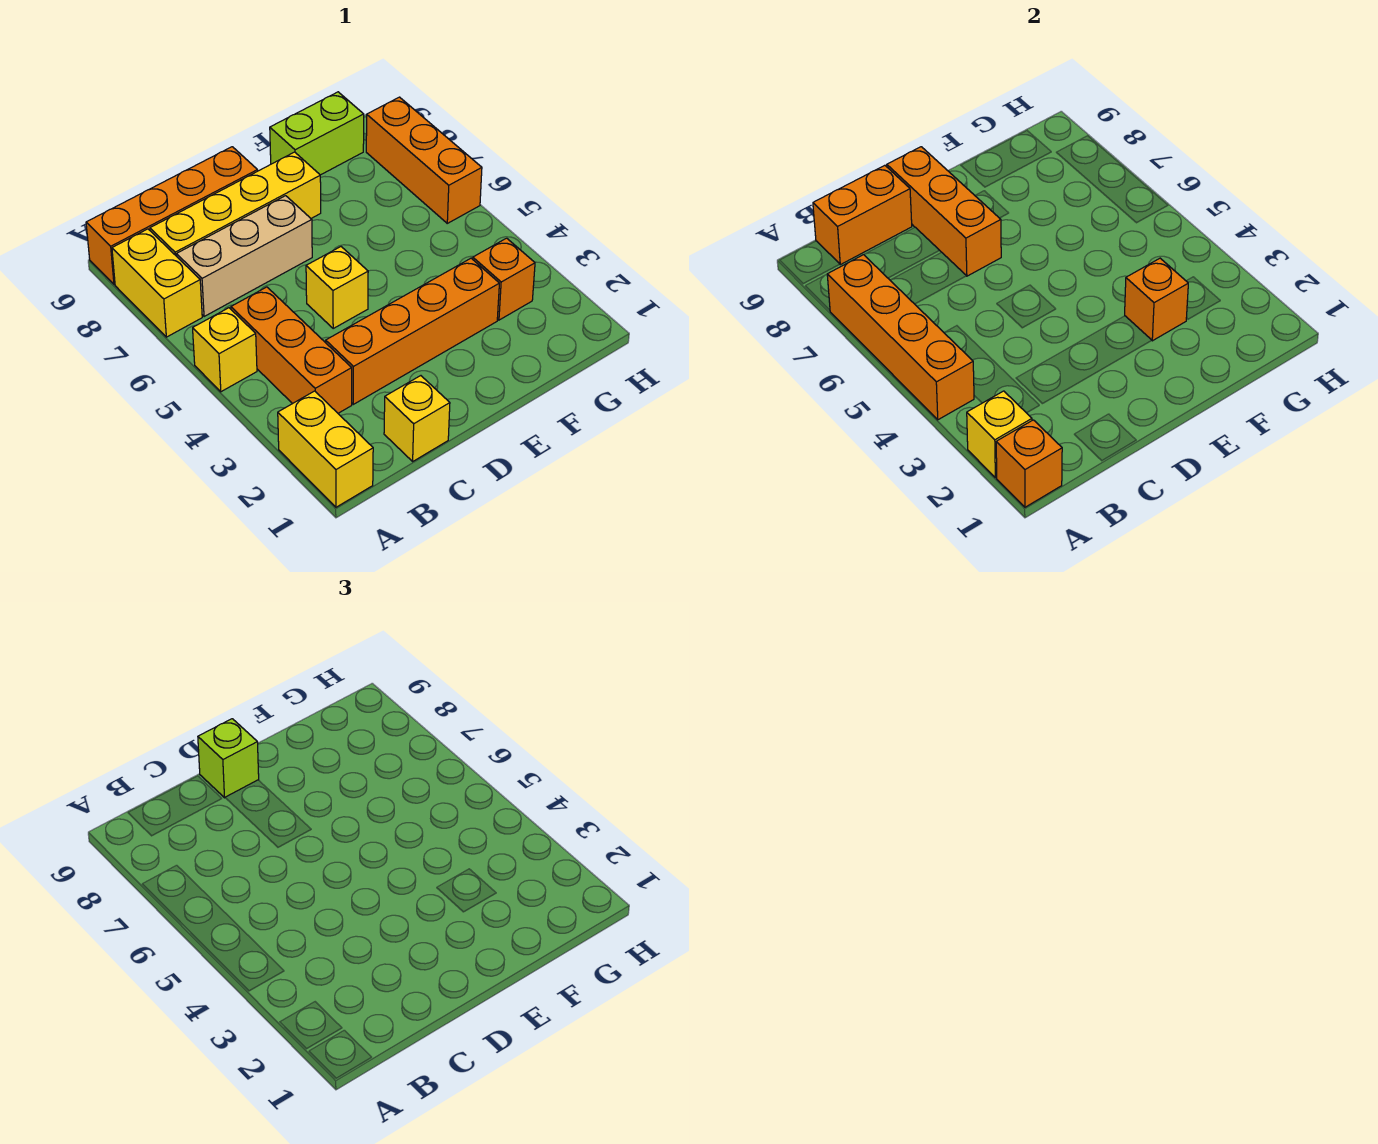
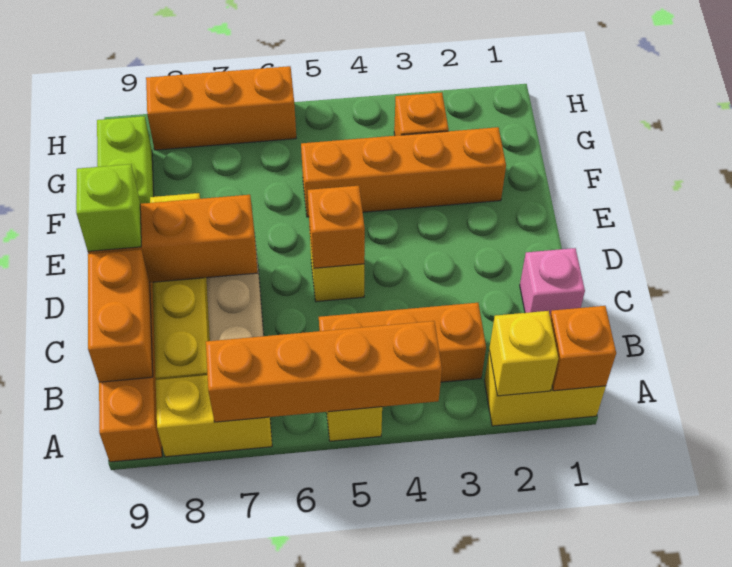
yellow 1x1 brick [384,376,450,461] -> pink 1x1 brick [520,248,585,315]
orange 1x4 brick [326,258,499,404] -> orange 1x4 brick turned to [301,127,506,217]
orange 1x1 brick [1125,258,1188,341] -> orange 1x1 brick moved to [308,186,365,268]

